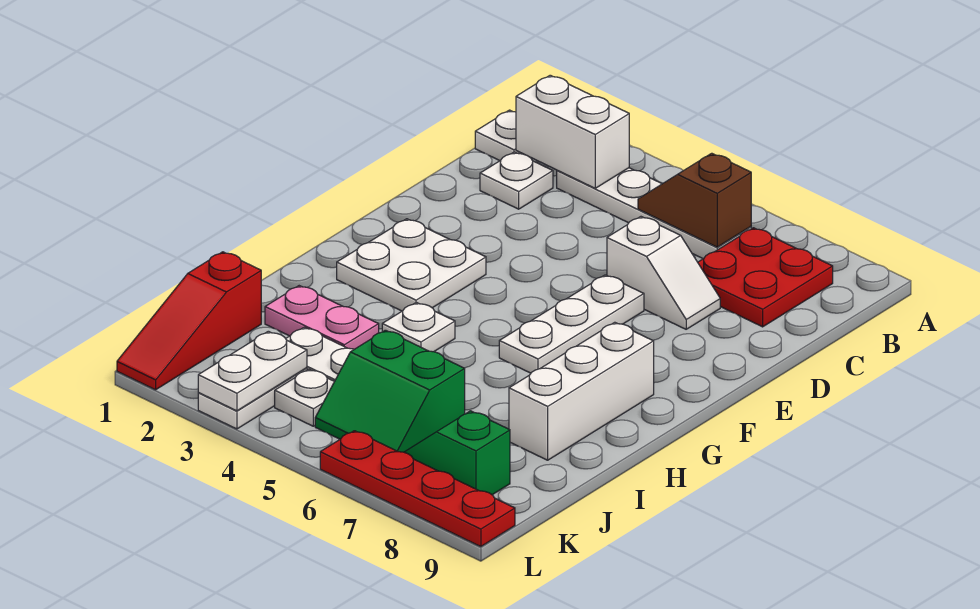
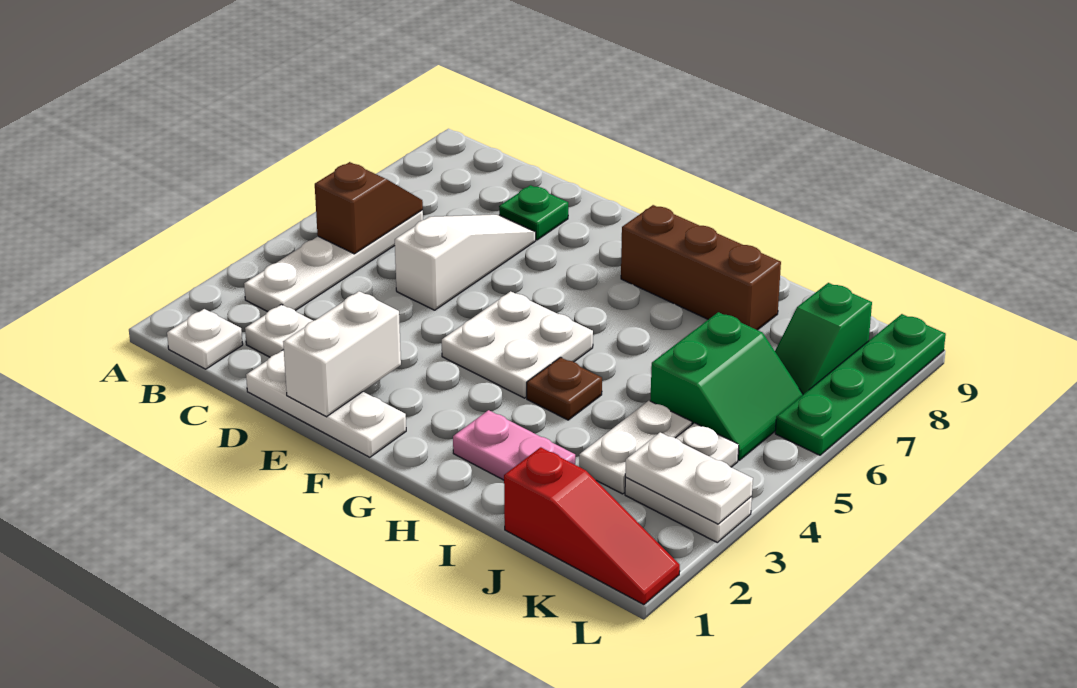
white 1x2 brick [516,75,629,188] -> white 1x2 brick moved to [283,291,401,417]
brown 1x2 slope [638,153,751,247] -> brown 1x2 slope turned to [315,162,423,254]
red 2x2 plate [698,228,833,327] -> none
white 1x2 slope [607,217,720,329] -> white 1x3 slope [395,214,536,310]
none -> green 1x1 plate [499,185,568,240]
white 1x3 plate [499,275,644,373] -> white 1x3 plate moved to [246,350,406,457]
white 2x2 plate [337,219,486,311] -> white 2x2 plate moved to [442,291,593,398]
white 1x3 brick [509,322,654,460] -> brown 1x3 brick [621,205,781,330]
white 1x1 plate [382,302,455,352] -> brown 1x1 plate [527,357,602,420]
pink 1x2 plate [265,286,379,349] -> pink 1x2 plate turned to [453,410,575,480]
red 1x4 plate [320,431,515,547] -> green 1x4 plate [775,314,946,455]

